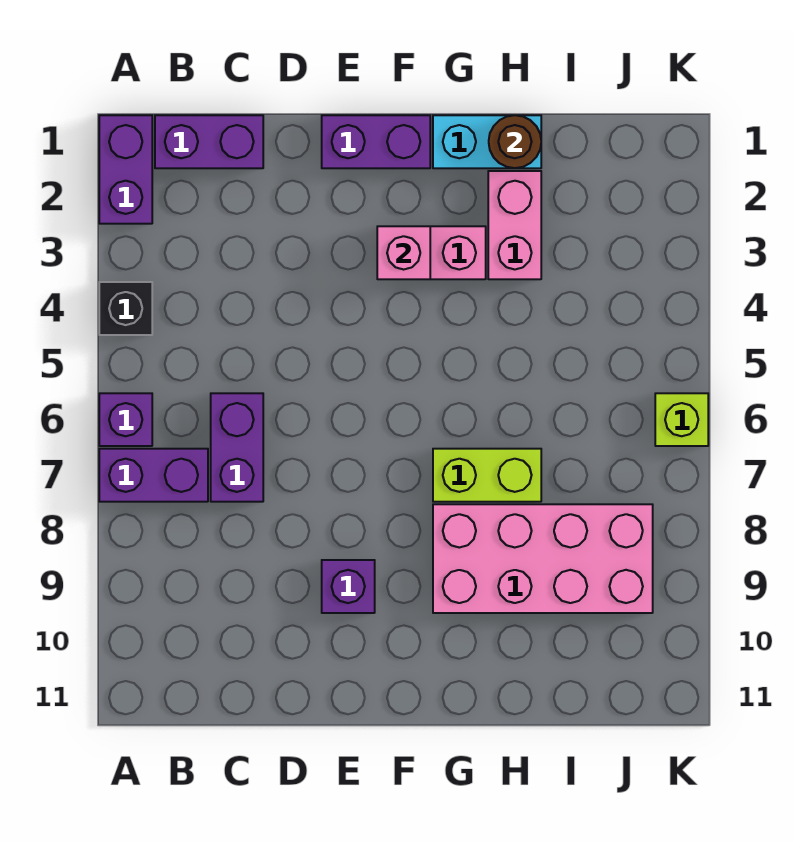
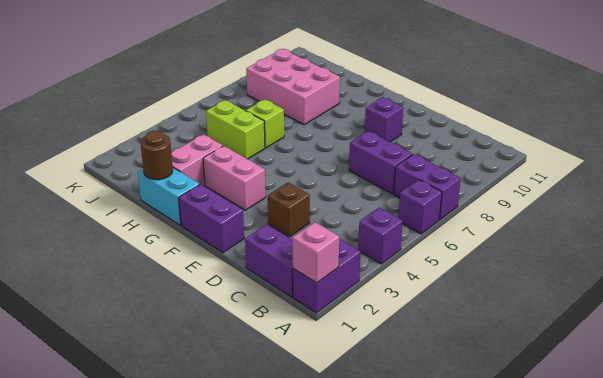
black 1x1 brick [99,282,152,335] -> purple 1x1 brick [358,208,403,264]
purple 1x2 brick [211,393,263,502] -> purple 1x2 brick turned to [349,131,412,194]
none -> brown 1x1 brick [268,182,310,237]
pink 1x1 brick [377,226,430,279] -> pink 1x1 brick moved to [293,222,339,283]
lime 1x2 brick [433,449,541,502] -> lime 1x2 brick moved to [206,100,265,159]
pink 2x4 brick [433,504,653,613] -> pink 2x3 brick [246,49,340,125]
lime 1x1 brick [655,393,708,446] -> lime 1x1 brick moved to [246,99,284,148]

